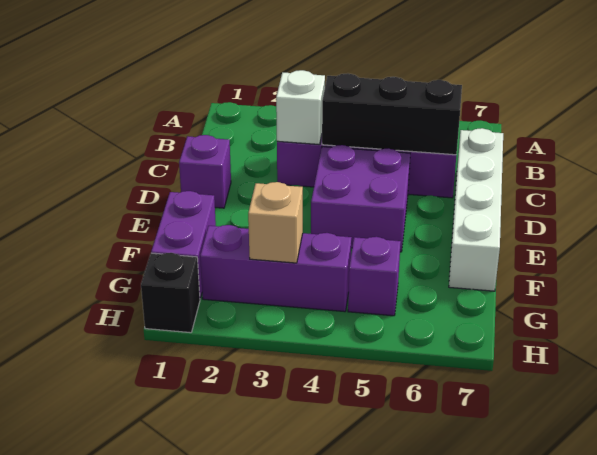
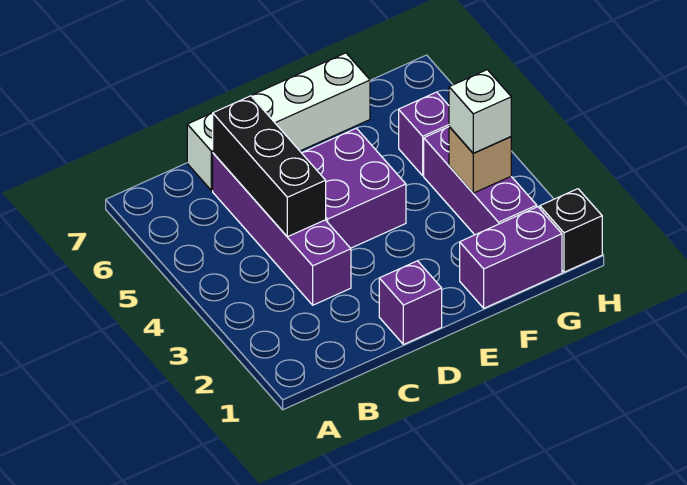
white 1x1 brick [276,70,325,144] -> white 1x1 brick moved to [449,70,511,153]

